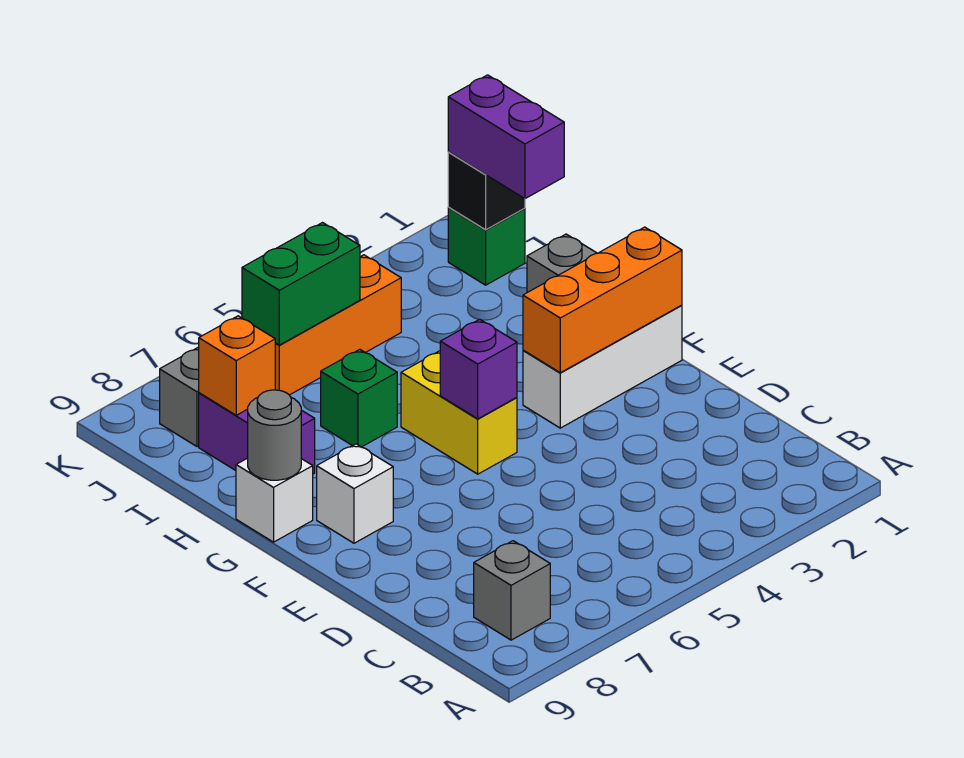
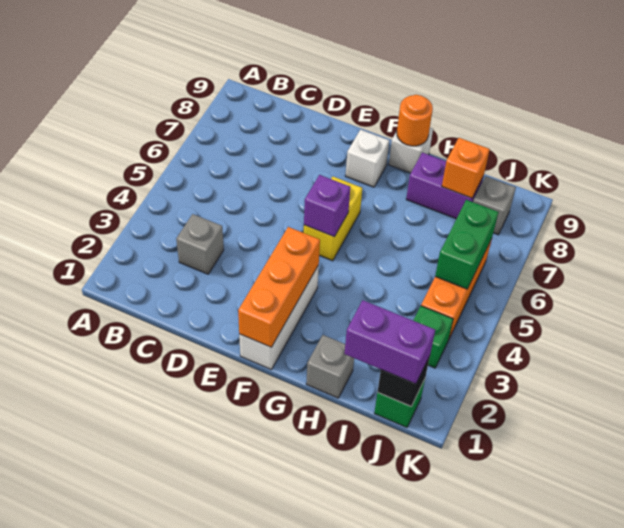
grey 1x1 brick [474,541,550,640] -> grey 1x1 brick moved to [176,214,224,274]
yellow 1x2 brick [401,351,517,474] -> yellow 1x2 brick turned to [304,177,362,261]
grey 1x1 round brick [248,390,301,480] -> orange 1x1 round brick [397,95,433,146]
green 1x1 brick [321,349,397,447] -> green 1x1 brick moved to [413,306,453,368]

